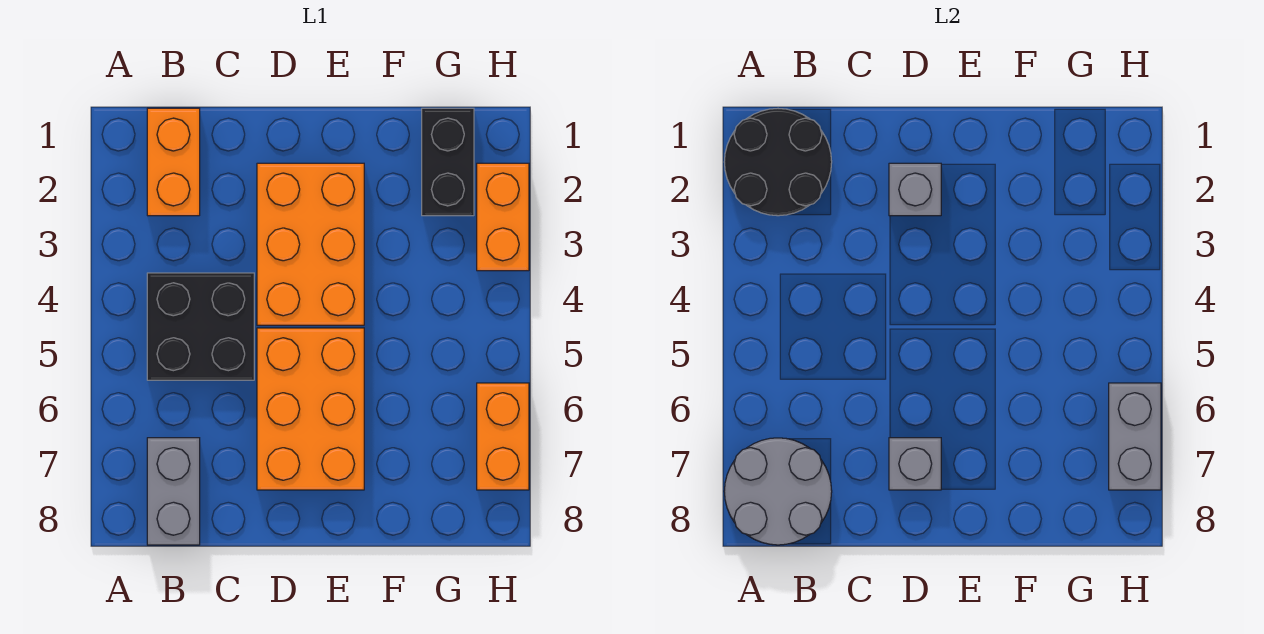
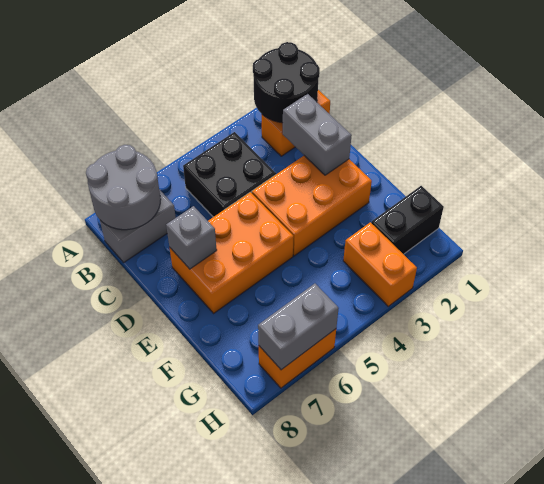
grey 1x1 brick [889,163,941,216] -> grey 1x2 brick [283,94,352,175]
orange 1x2 brick [477,163,529,271] -> orange 1x2 brick turned to [343,222,417,306]

